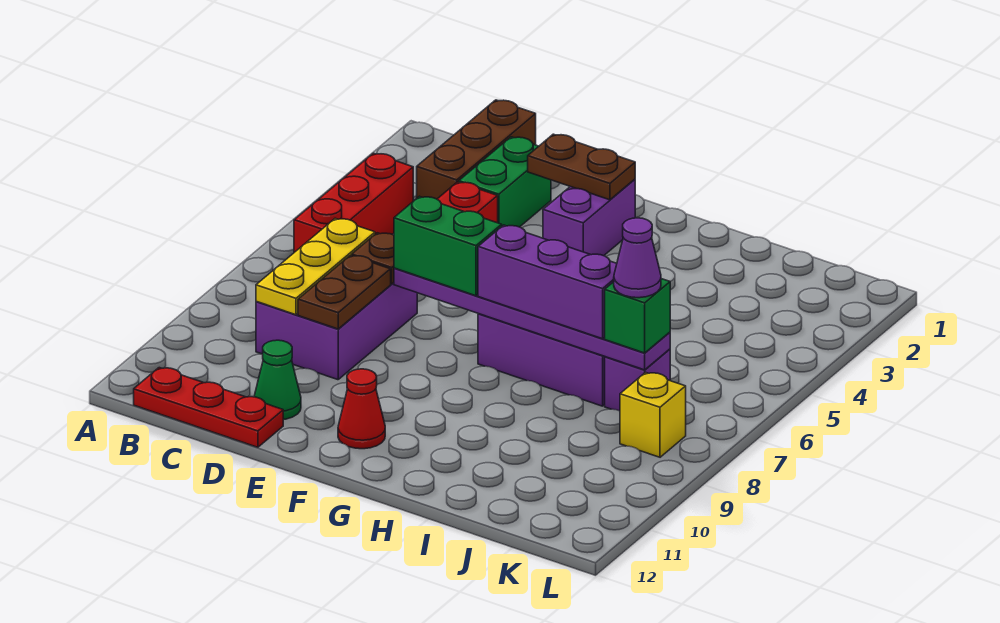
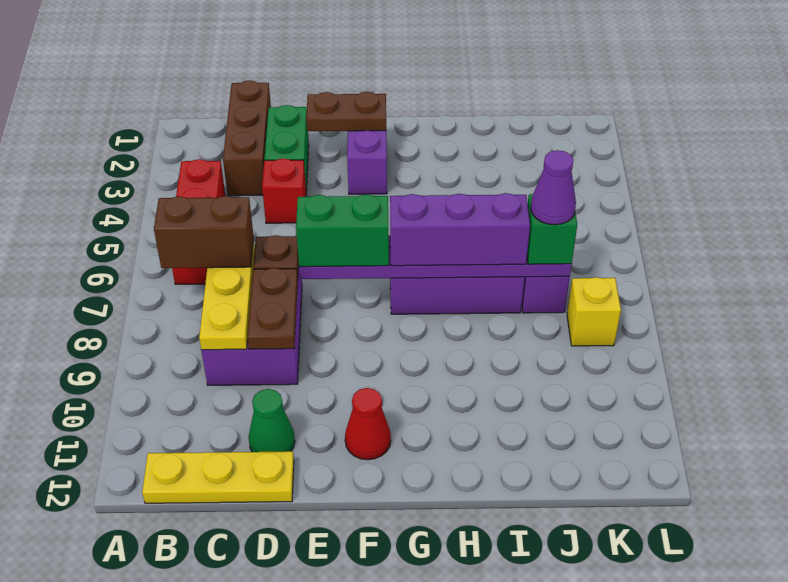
none -> brown 1x2 brick [154,196,254,268]
red 1x3 plate [134,368,283,447] -> yellow 1x3 plate [142,451,294,503]

